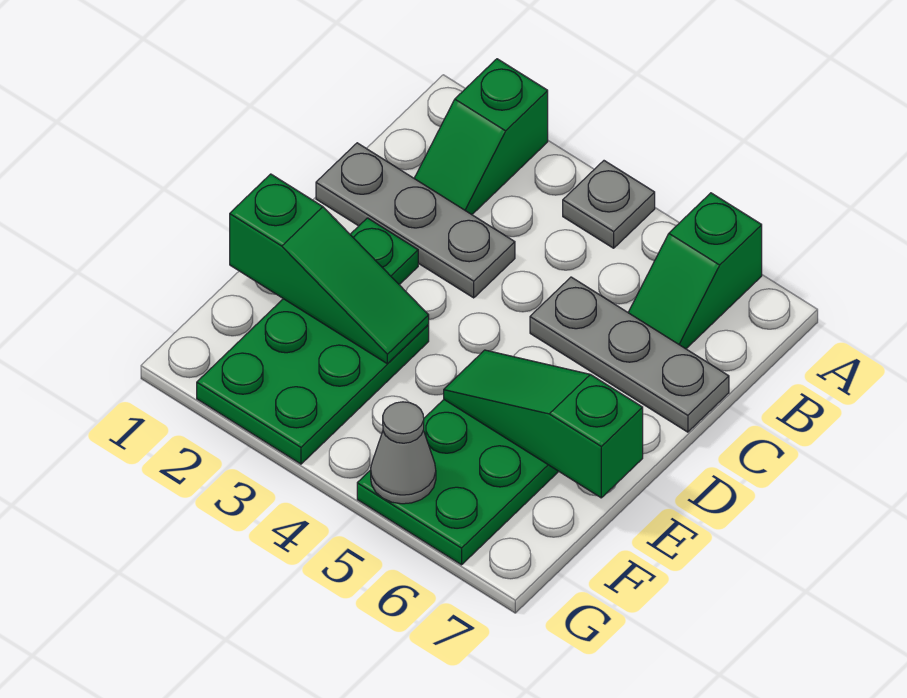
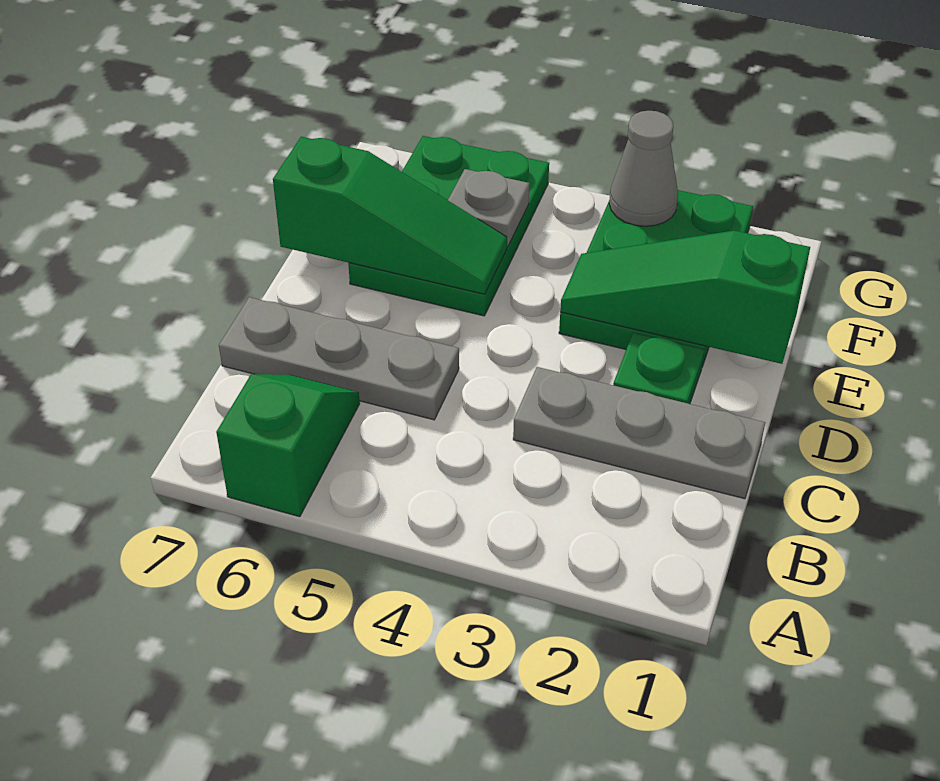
green 1x2 slope [414,59,548,215] -> none
grey 1x1 plate [563,161,655,248] -> grey 1x1 plate moved to [448,169,529,247]
grey 1x1 cone [371,402,436,504] -> grey 1x1 cone moved to [609,111,678,226]

